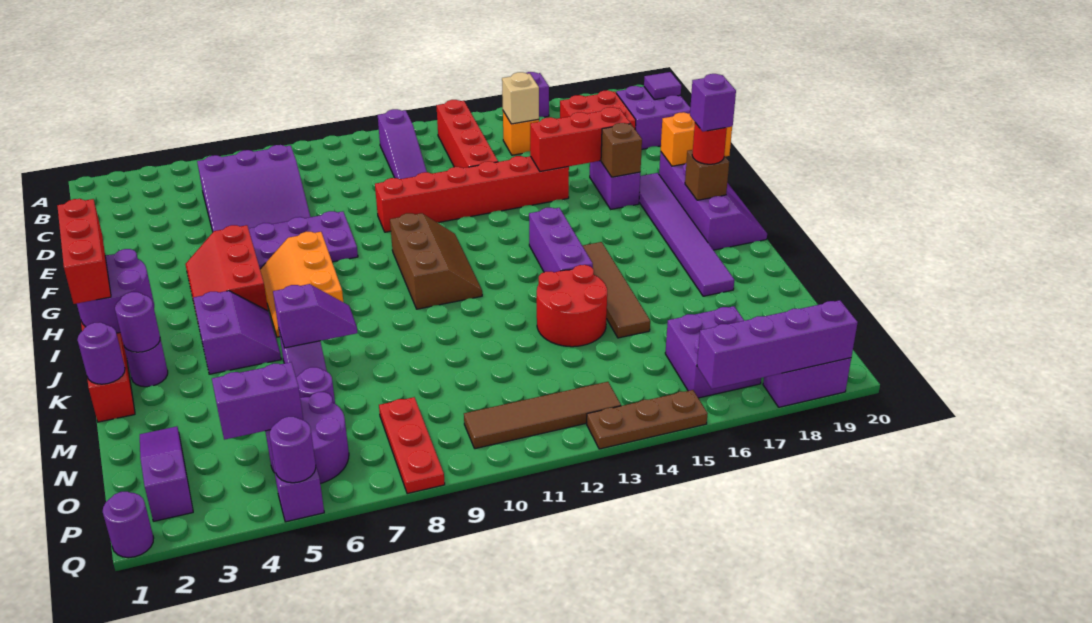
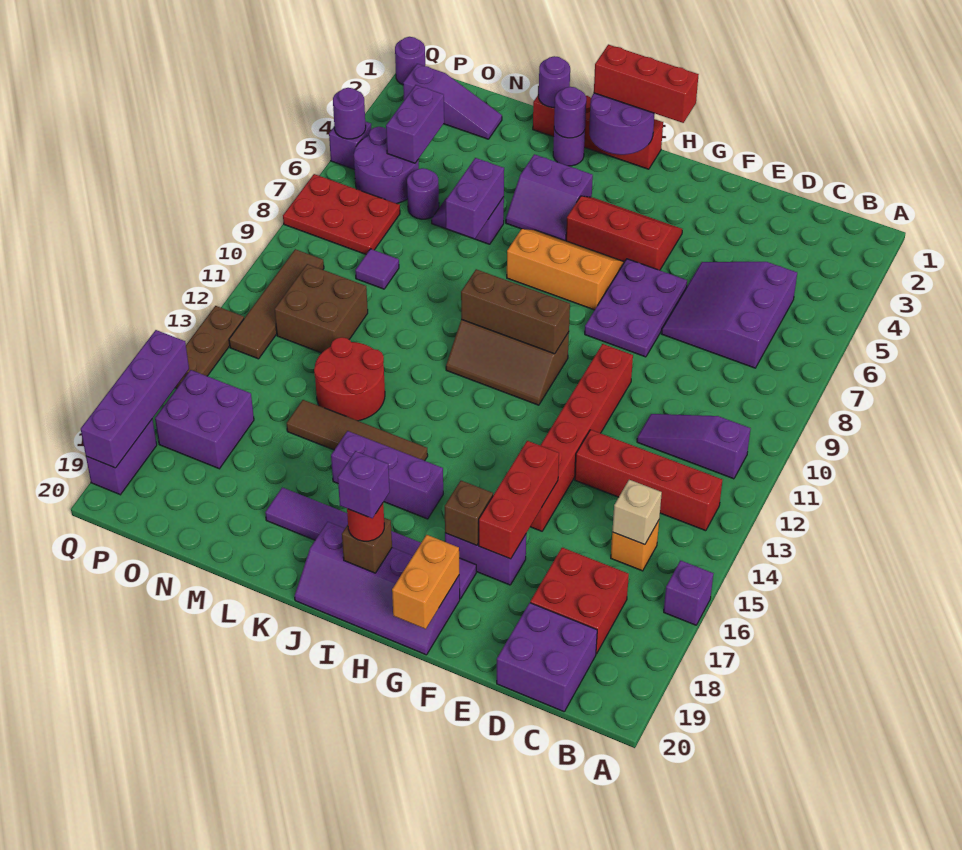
purple 1x1 tile [644,72,681,100] -> purple 1x1 tile moved to [355,249,399,289]
none -> brown 1x3 brick [461,269,570,354]
purple 1x3 brick [529,208,593,272] -> purple 1x3 brick moved to [331,431,443,519]
purple 1x2 slope [273,284,357,348] -> purple 1x2 brick [446,158,504,239]
none -> brown 2x2 brick [275,264,368,353]
red 1x3 plate [379,397,445,494] -> red 2x3 plate [283,174,400,254]

